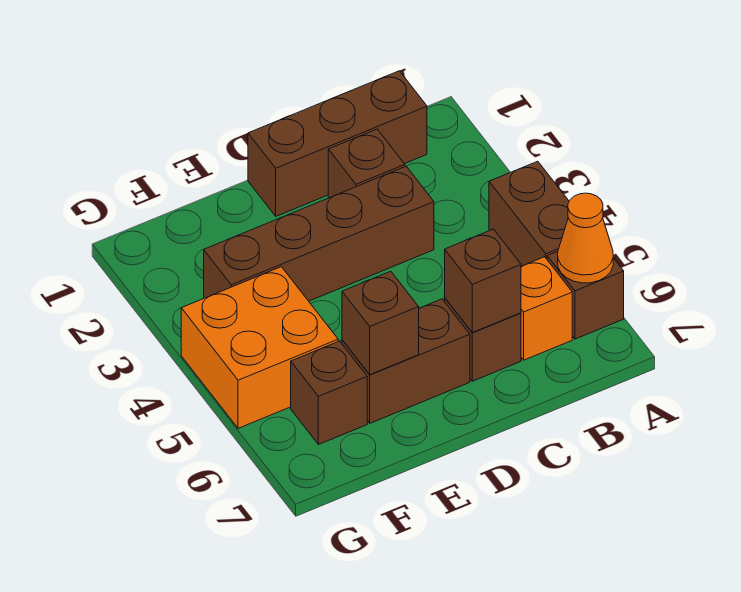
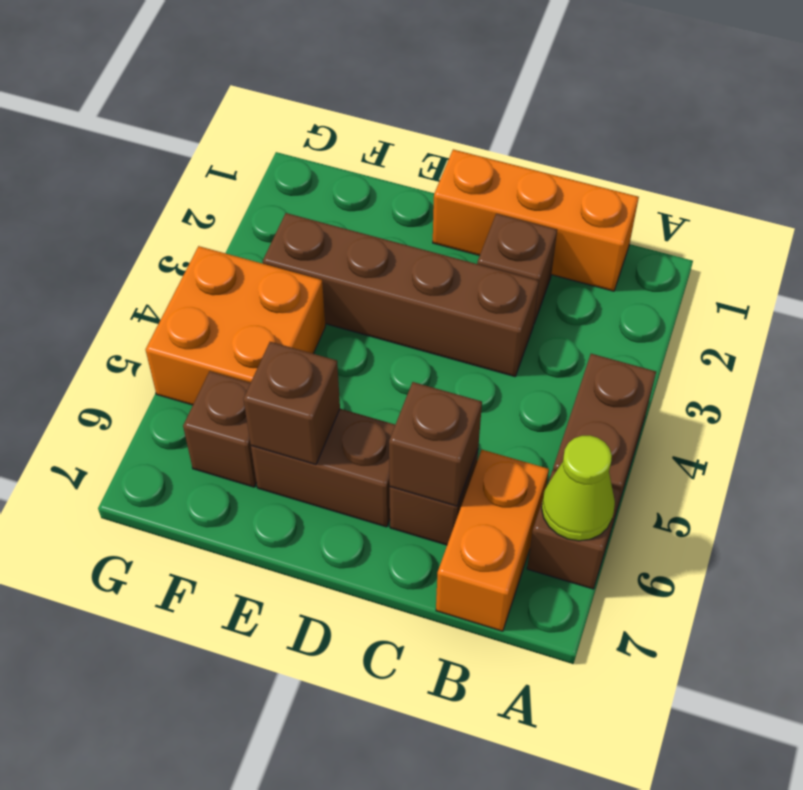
orange 1x1 cone [558,193,613,283] -> lime 1x1 cone [542,435,615,541]
brown 1x3 brick [248,71,427,216] -> orange 1x3 brick [433,149,639,291]
orange 1x1 brick [521,257,572,360] -> orange 1x2 brick [436,450,549,631]

